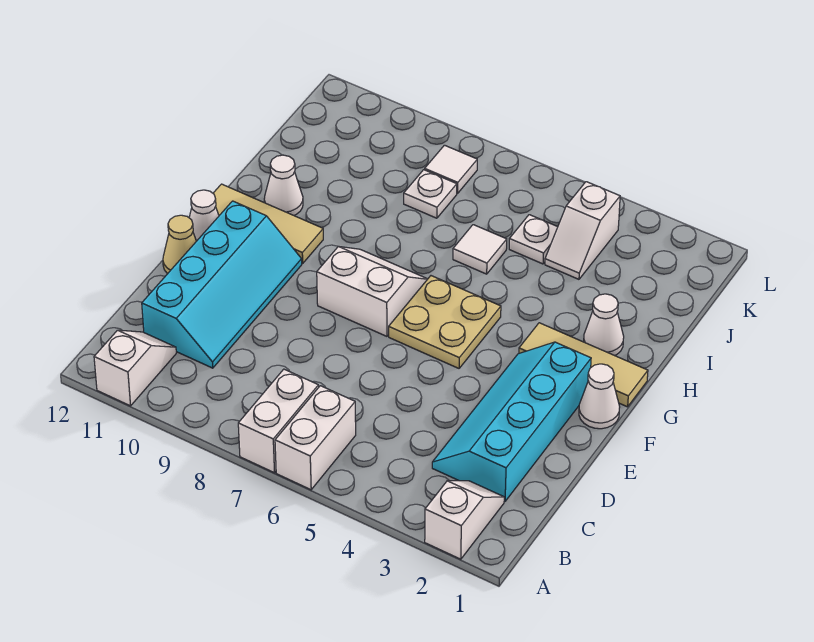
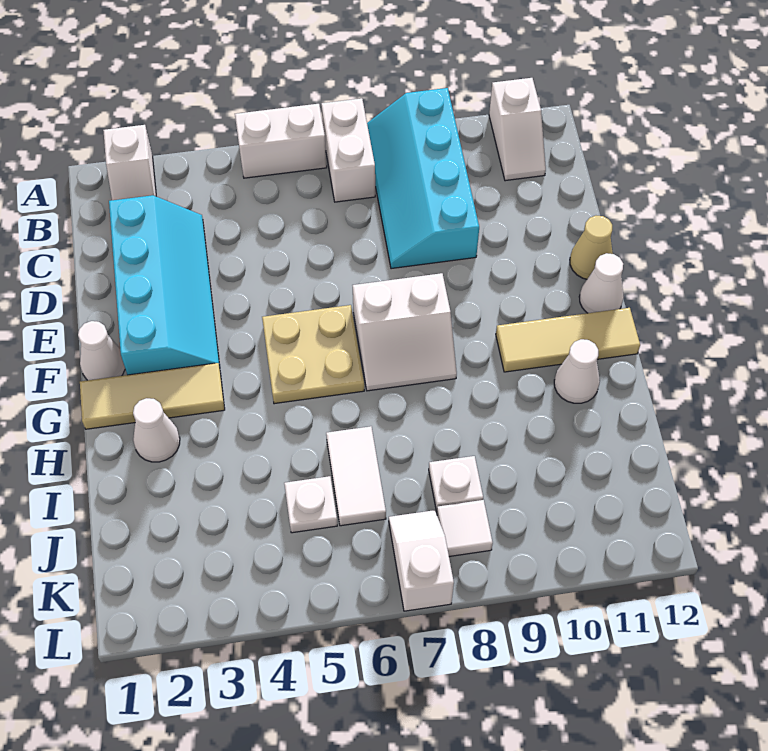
white 1x2 brick [275,386,356,490] -> white 1x2 brick turned to [235,104,327,178]
cyan 2x4 slope [142,201,302,368] -> cyan 2x4 slope moved to [367,88,479,269]
white 1x1 tile [453,225,507,274] -> white 1x2 tile [326,426,386,526]
white 1x2 slope [545,182,620,279] -> white 1x2 slope moved to [389,510,454,611]

